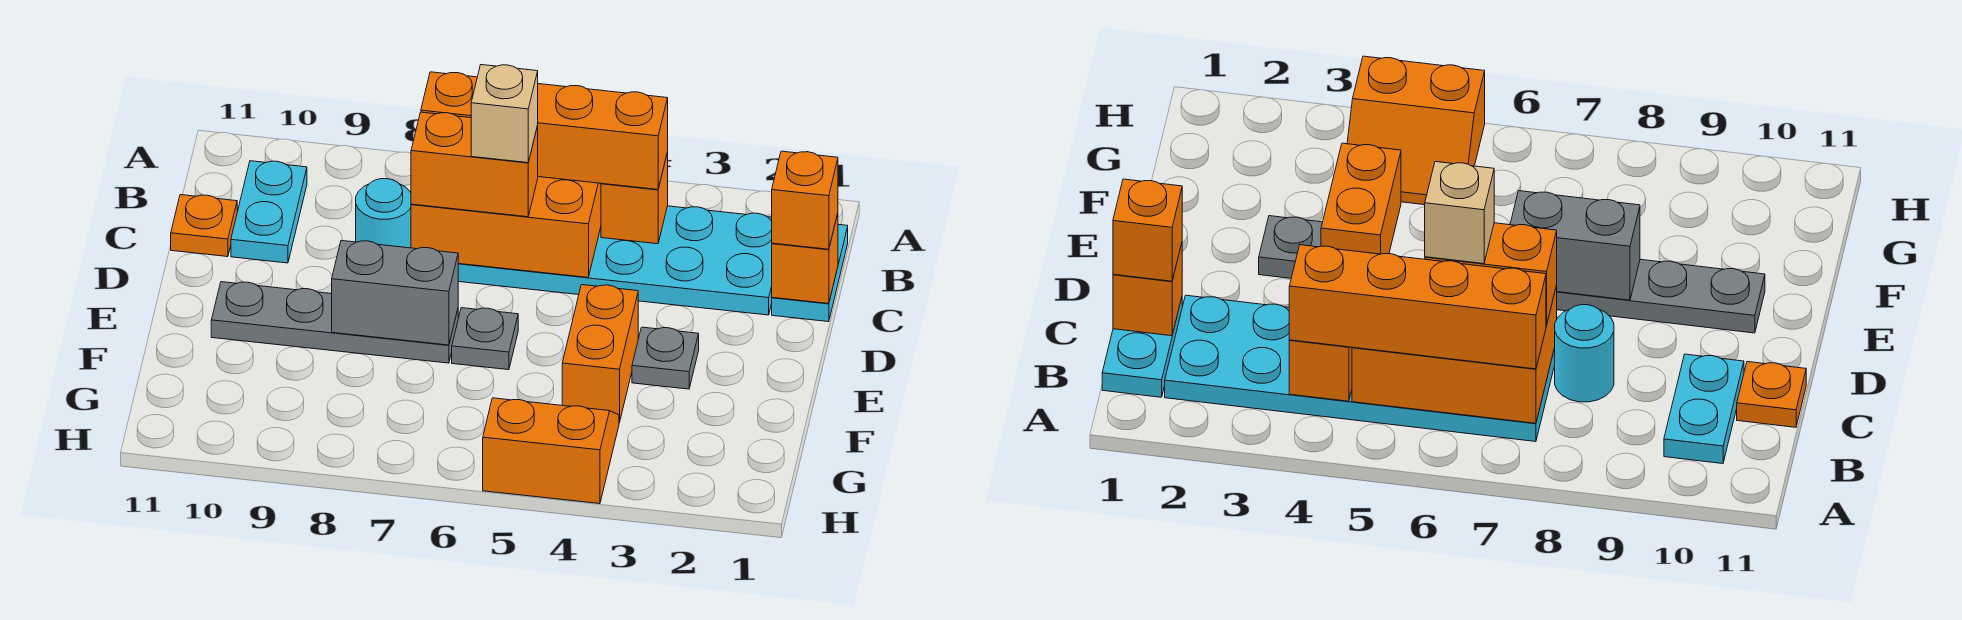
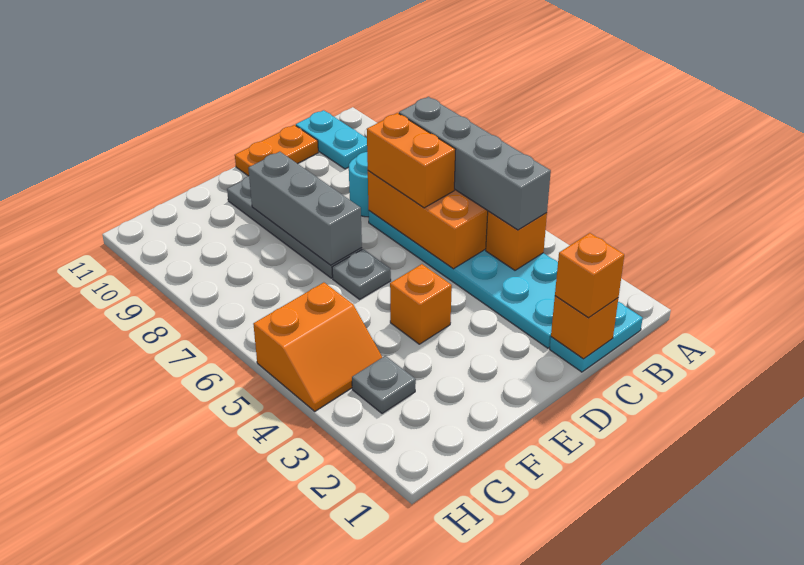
orange 1x4 brick [421,72,668,190] -> grey 1x4 brick [399,97,551,230]
cyan 1x2 plate [231,161,307,263] -> cyan 1x2 plate turned to [296,110,367,169]
tan 1x1 brick [471,65,538,163] -> none
orange 1x1 plate [171,195,237,257] -> orange 1x2 plate [235,125,318,176]
grey 1x1 plate [632,327,699,389] -> grey 1x1 plate moved to [352,356,416,414]
orange 1x2 brick [562,285,638,423] -> orange 1x1 brick [390,264,452,344]
grey 1x2 brick [332,241,458,345] -> grey 1x3 brick [248,152,362,265]
orange 2x2 slope [483,398,619,504] -> orange 2x2 slope turned to [253,282,382,411]

